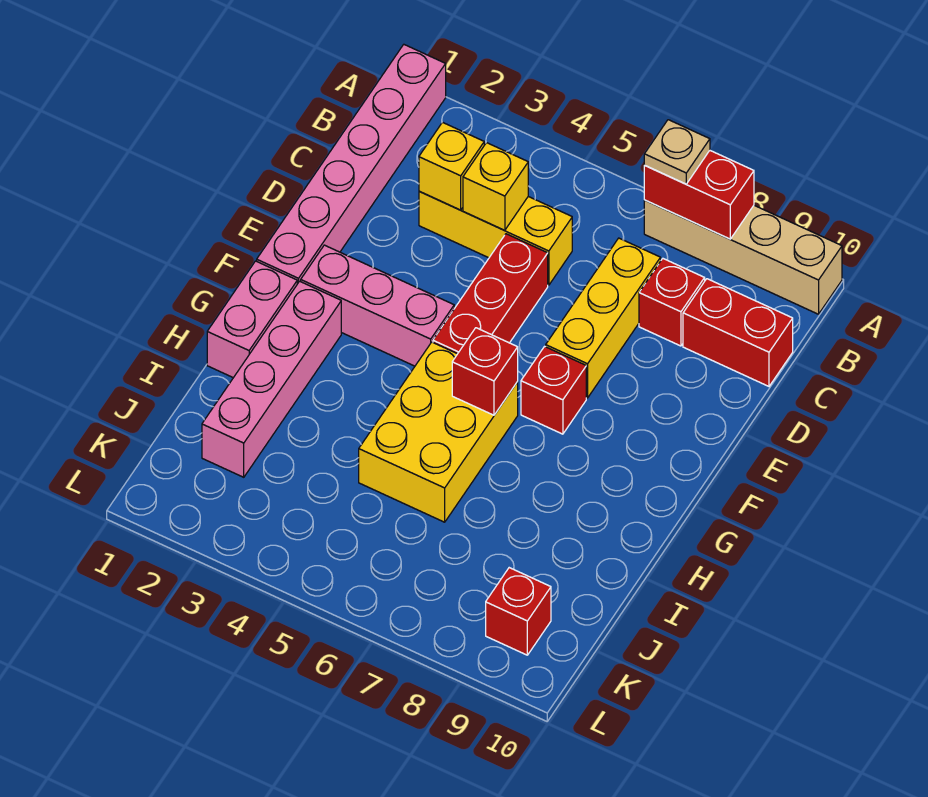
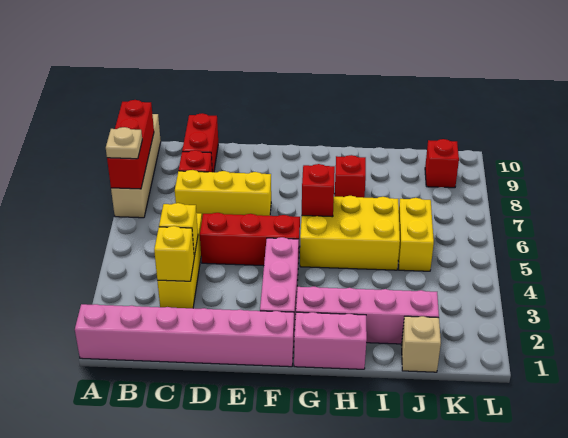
red 1x2 brick [644,151,754,239] -> red 1x3 brick [107,100,154,189]
red 1x1 brick [521,346,586,434] -> red 1x1 brick moved to [335,155,366,198]
none -> tan 1x1 brick [401,316,441,372]
none -> yellow 1x2 brick [398,198,434,271]

